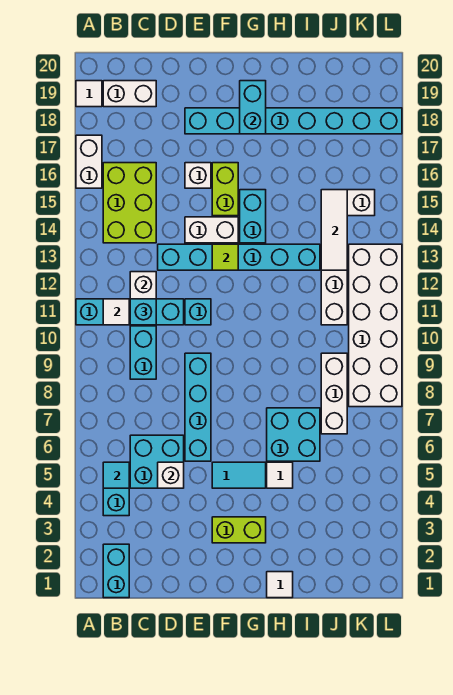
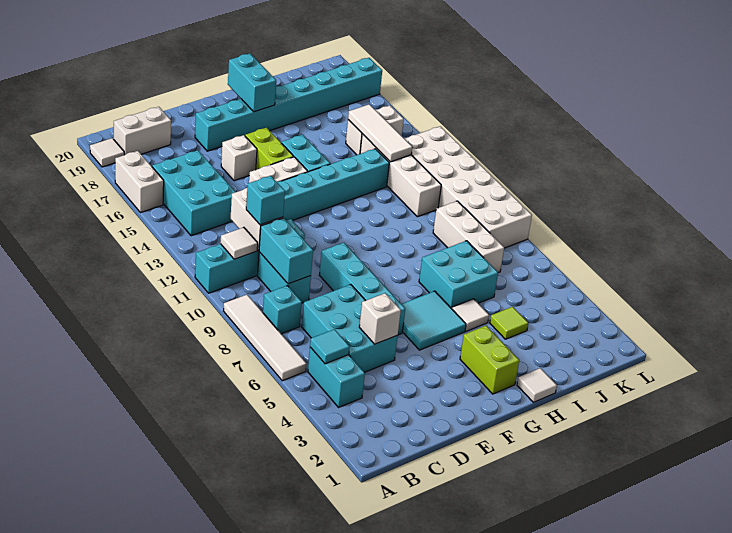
none -> white 1x4 tile [223,295,306,381]
cyan 1x2 brick [103,544,129,598] -> cyan 1x2 brick moved to [259,218,313,284]
lime 2x3 brick [103,163,156,243] -> cyan 2x3 brick [152,150,235,236]
cyan 2x2 brick [130,435,184,488] -> cyan 2x3 brick [302,285,398,372]
cyan 1x1 brick [185,299,211,325] -> cyan 1x1 brick moved to [263,286,302,334]
lime 1x2 brick [212,517,266,543] -> lime 1x2 brick turned to [460,326,519,394]
cyan 1x2 tile [212,462,266,488] -> cyan 2x2 tile [402,291,466,350]
lime 1x1 tile [212,244,238,270] -> lime 1x1 tile moved to [490,307,528,339]

